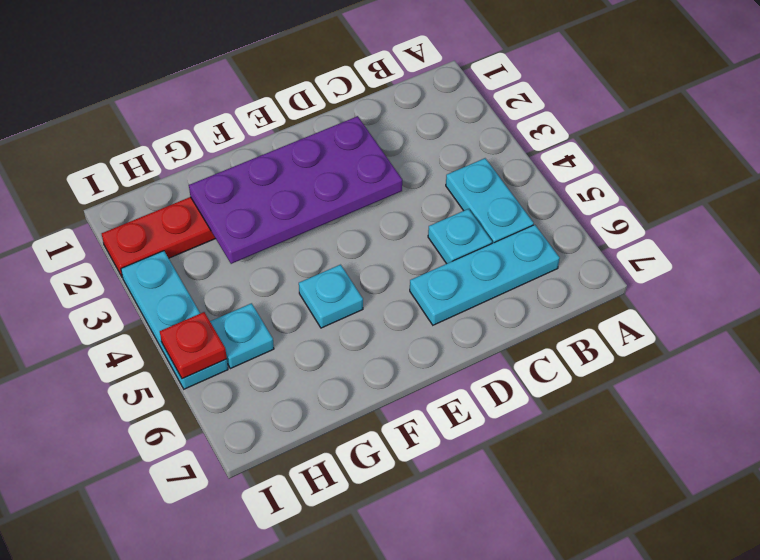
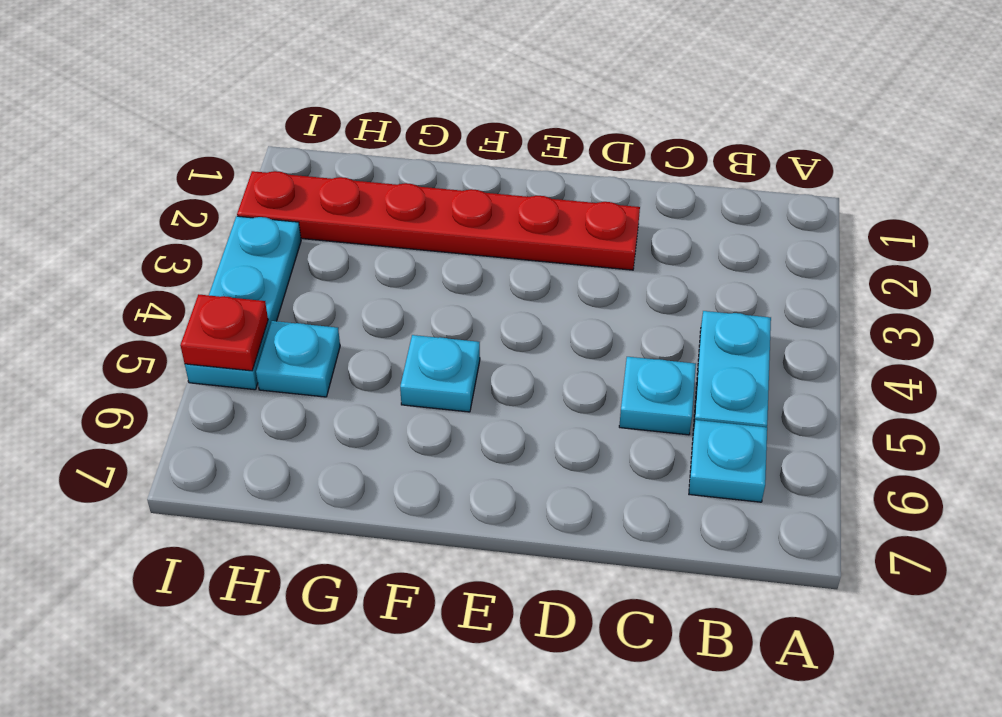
cyan 1x3 plate [410,225,560,325] -> cyan 1x1 plate [689,420,767,502]
purple 2x4 plate [189,116,402,264] -> none

